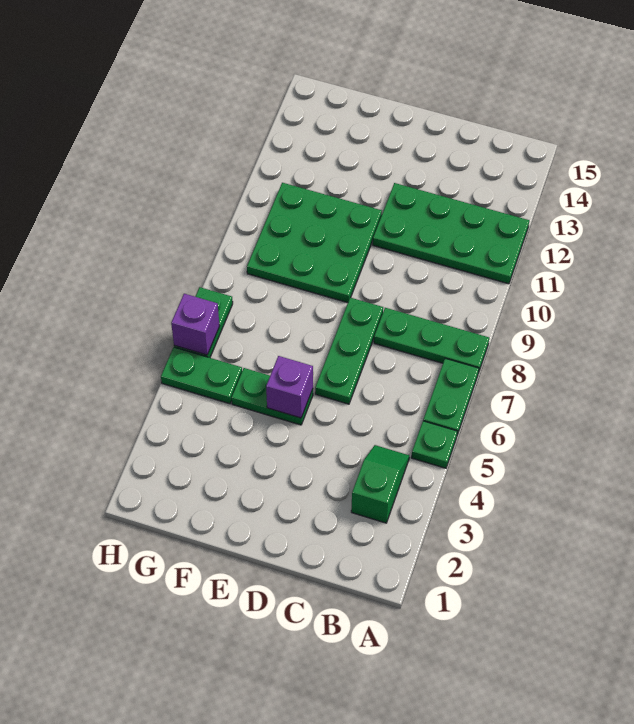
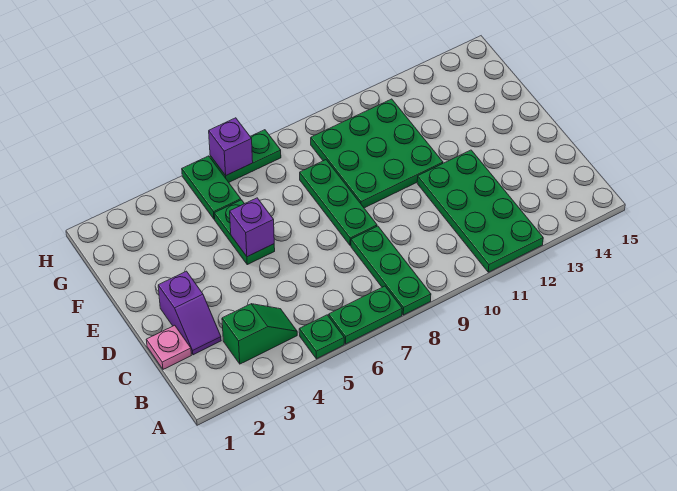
none -> pink 1x1 plate [146,325,191,369]
none -> purple 1x2 slope [158,271,221,355]
green 1x3 plate [315,298,383,404] -> green 1x3 plate turned to [300,160,377,246]

